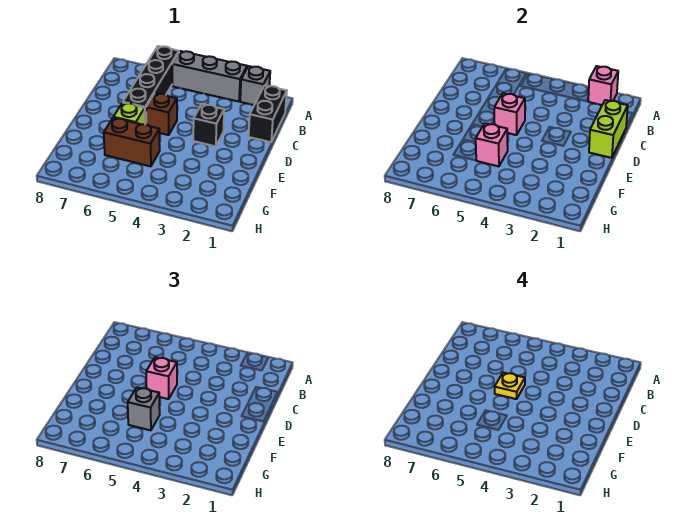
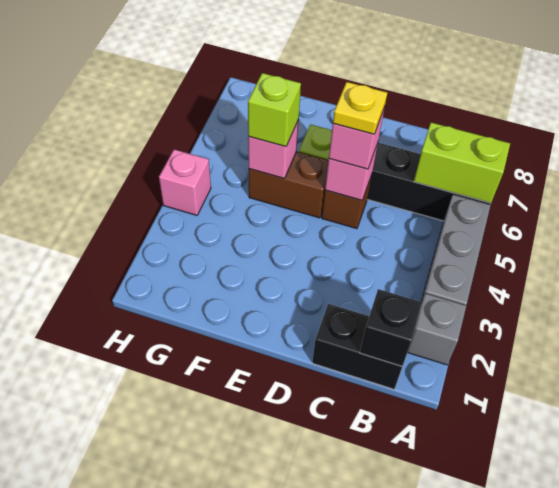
pink 1x1 brick [588,66,618,105] -> pink 1x1 brick moved to [159,149,211,215]
lime 1x2 brick [589,100,628,158] -> lime 1x2 brick moved to [414,123,510,203]
black 1x1 brick [193,104,224,146] -> black 1x1 brick moved to [360,289,422,366]
brown 1x2 brick [104,118,160,166] -> brown 1x2 brick turned to [249,151,328,218]
grey 1x1 brick [128,387,160,430] -> lime 1x1 brick [248,73,301,147]

